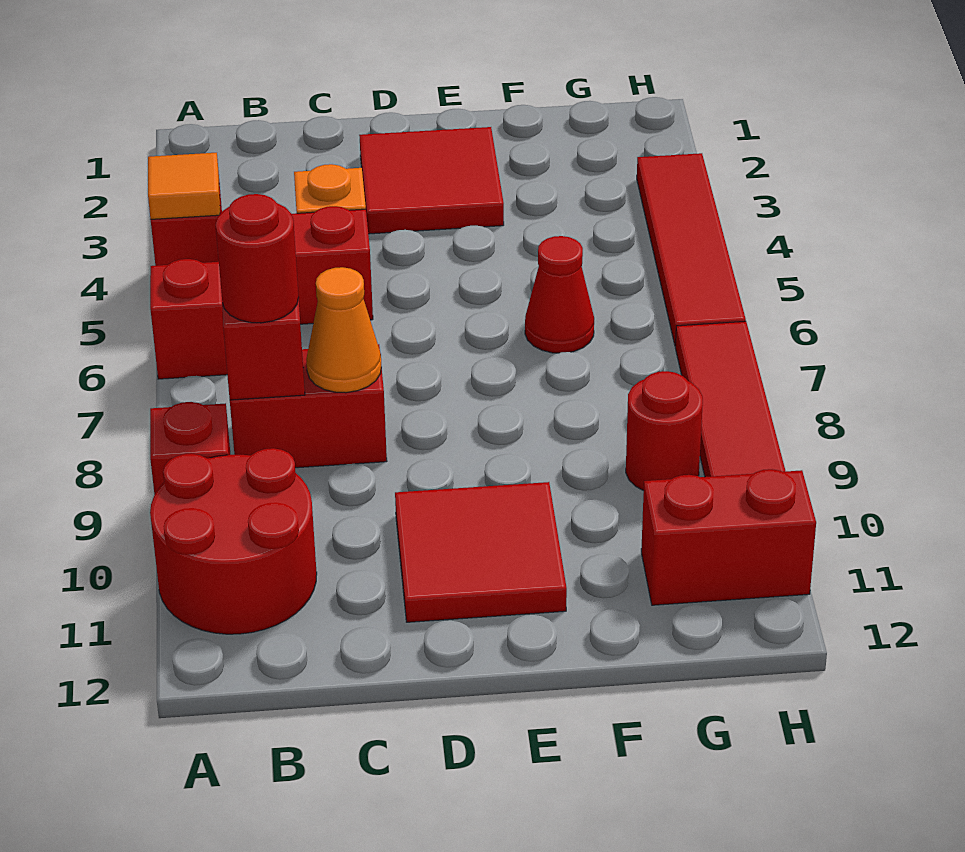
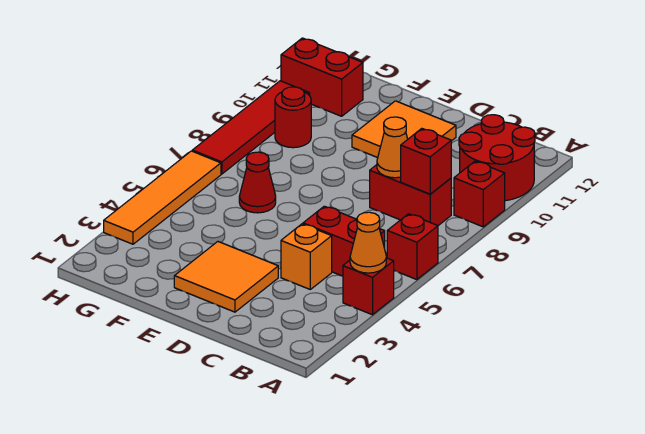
orange 1x1 tile [148,153,220,219] -> orange 1x1 cone [350,212,386,273]
red 1x1 round brick [216,194,299,323] -> none
red 2x2 tile [359,127,504,234] -> orange 2x2 tile [174,242,278,312]
red 2x2 tile [395,482,567,622] -> orange 2x2 tile [352,101,456,158]
red 1x4 tile [637,153,746,346] -> orange 1x4 tile [104,151,221,244]

